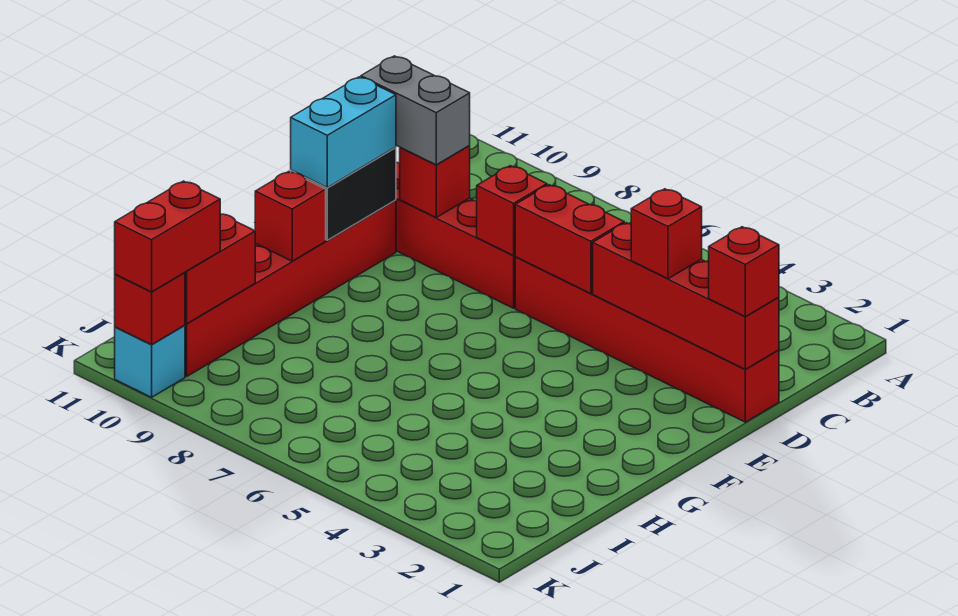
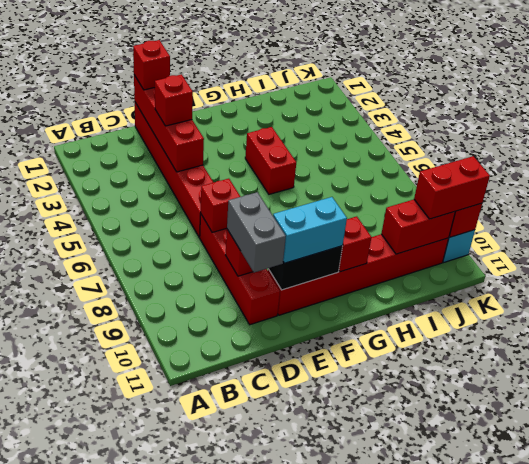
red 1x2 brick [515,185,624,293] -> red 1x2 brick moved to [245,127,296,194]

